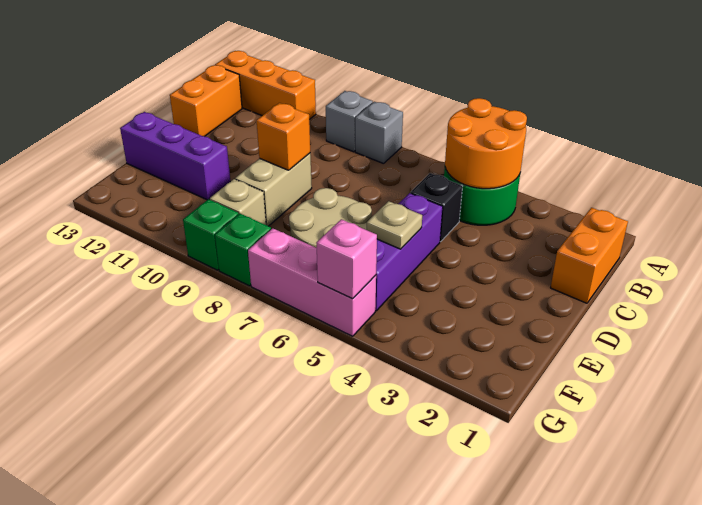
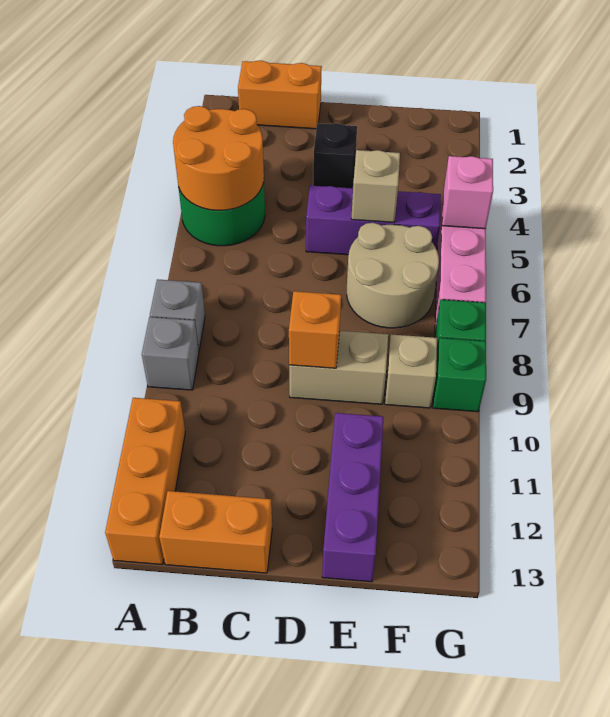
black 1x1 brick [411,173,463,242] -> black 1x1 brick moved to [313,123,357,188]
tan 1x1 plate [367,201,422,249] -> tan 1x1 brick [351,150,400,222]

